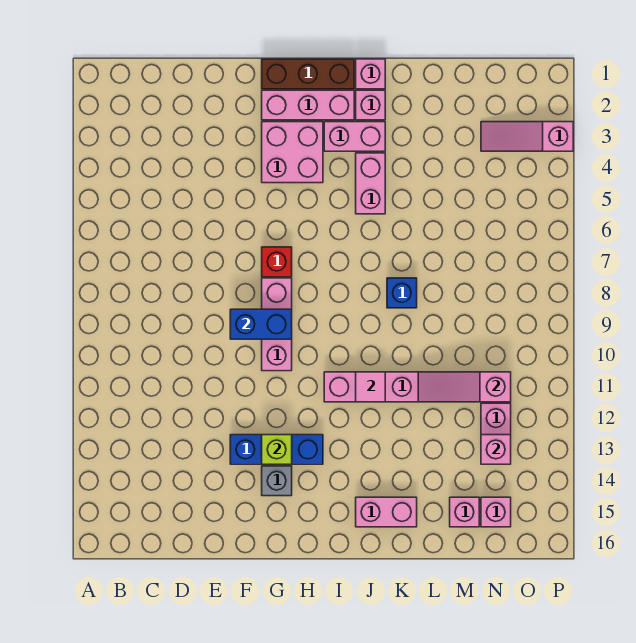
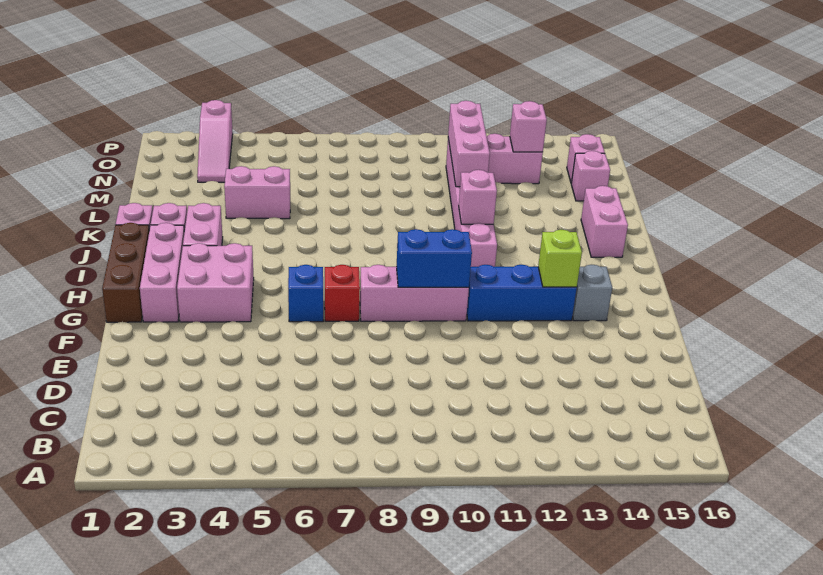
blue 1x2 brick [230,309,292,339] -> blue 1x2 brick turned to [396,229,472,287]
blue 1x3 brick [230,435,323,464] -> blue 1x3 brick turned to [467,265,577,321]
pink 1x2 brick [356,153,385,214] -> pink 1x2 brick moved to [224,166,290,219]
pink 1x1 tile [356,372,385,402] -> pink 1x1 brick [459,170,497,224]
blue 1x1 brick [387,278,417,308] -> blue 1x1 brick moved to [288,265,323,322]
pink 1x3 slope [418,372,511,402] -> pink 1x3 brick [448,101,490,187]

